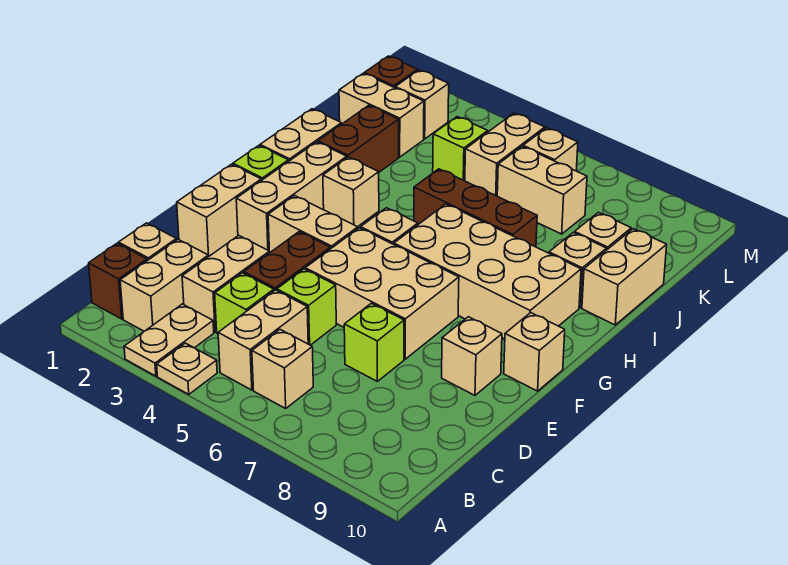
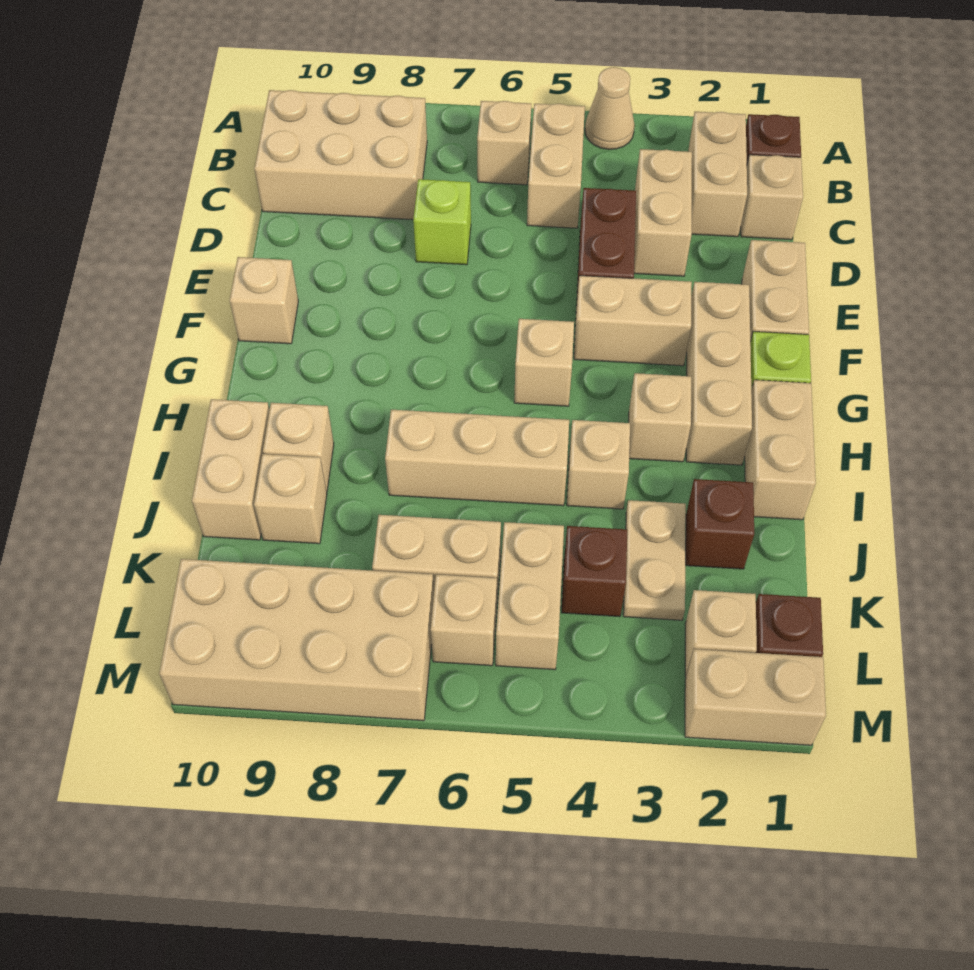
tan 1x2 plate [124,304,214,376] -> tan 1x2 plate moved to [623,500,686,620]
tan 1x1 plate [157,343,217,394] -> tan 1x1 cone [585,67,635,149]
lime 1x1 brick [215,273,274,334] -> none
lime 1x1 brick [277,269,336,345] -> none
tan 2x3 brick [305,228,459,359] -> tan 2x3 brick moved to [254,90,427,220]
tan 1x1 brick [442,317,502,395] -> tan 1x1 brick moved to [567,420,630,509]
tan 2x4 brick [394,204,581,339] -> tan 2x4 brick moved to [159,559,434,721]
brown 1x2 brick [318,105,399,172] -> brown 1x1 brick [686,479,754,569]
brown 1x3 brick [414,169,537,247] -> tan 1x3 brick [385,410,569,506]
tan 1x2 brick [339,73,424,157] -> tan 1x2 brick moved to [685,649,826,745]
lime 1x1 brick [433,117,488,181] -> brown 1x1 brick [562,526,627,617]

